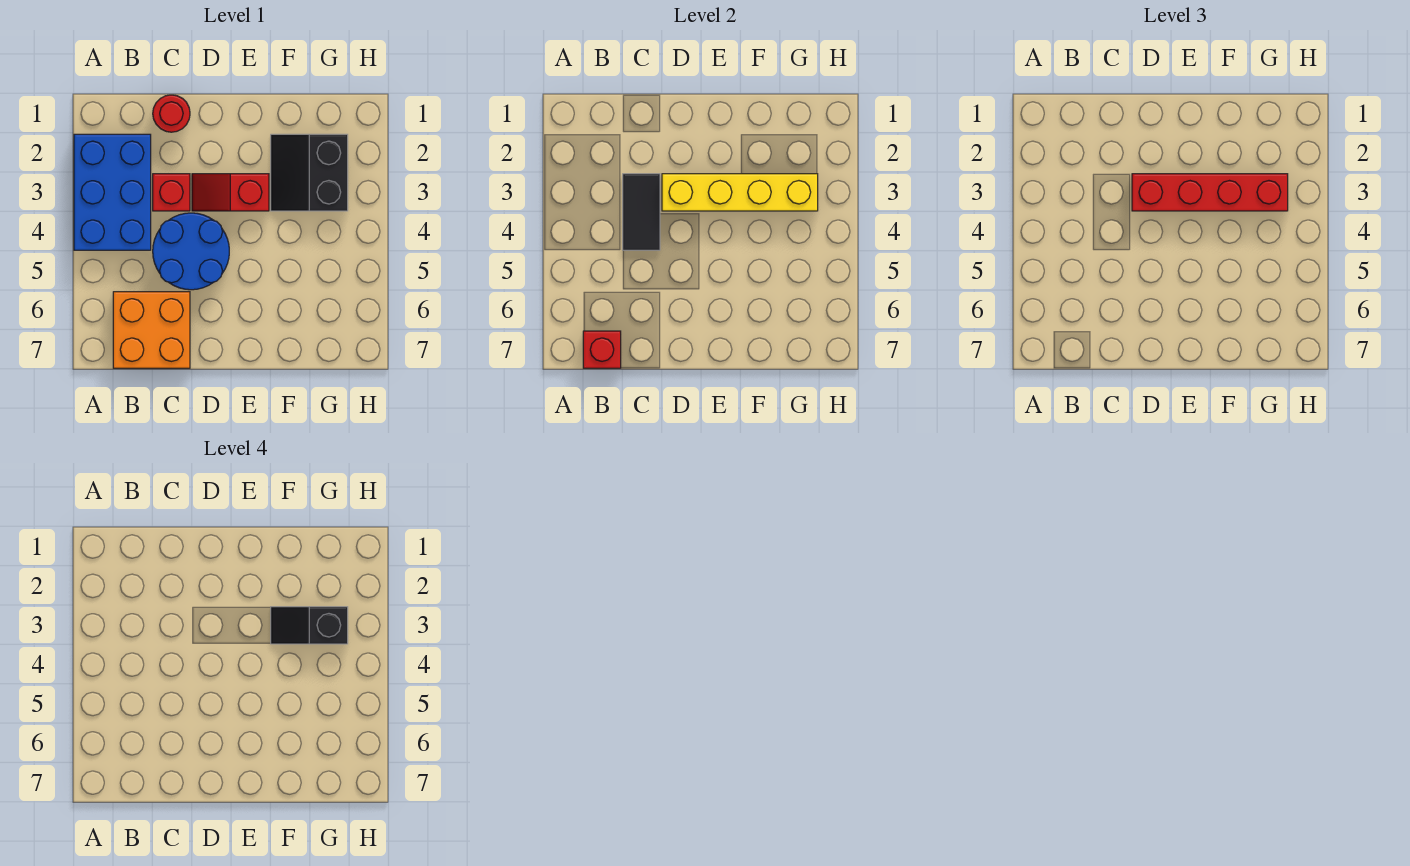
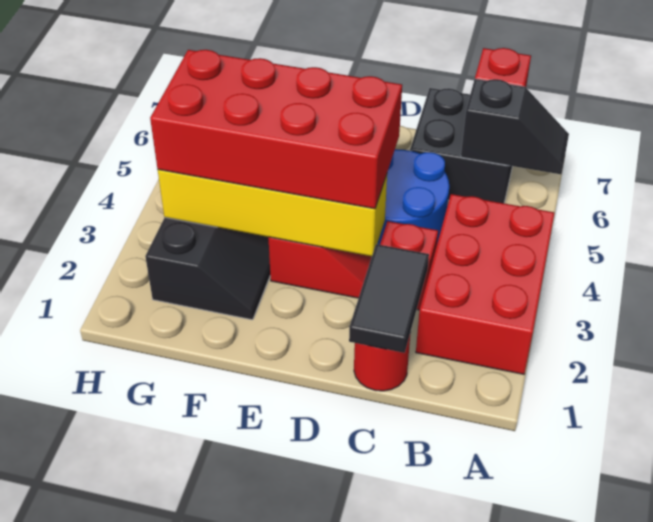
blue 2x3 brick [74,134,151,250] -> red 2x3 brick [416,194,554,374]
orange 2x2 brick [113,292,190,368] -> black 2x2 brick [410,88,512,203]
black 1x2 tile [623,174,660,250] -> black 1x2 tile moved to [349,244,429,353]
red 1x4 brick [1132,174,1288,211] -> red 2x4 brick [150,50,402,209]
black 1x2 slope [271,607,348,644] -> black 1x2 slope moved to [461,79,569,174]

